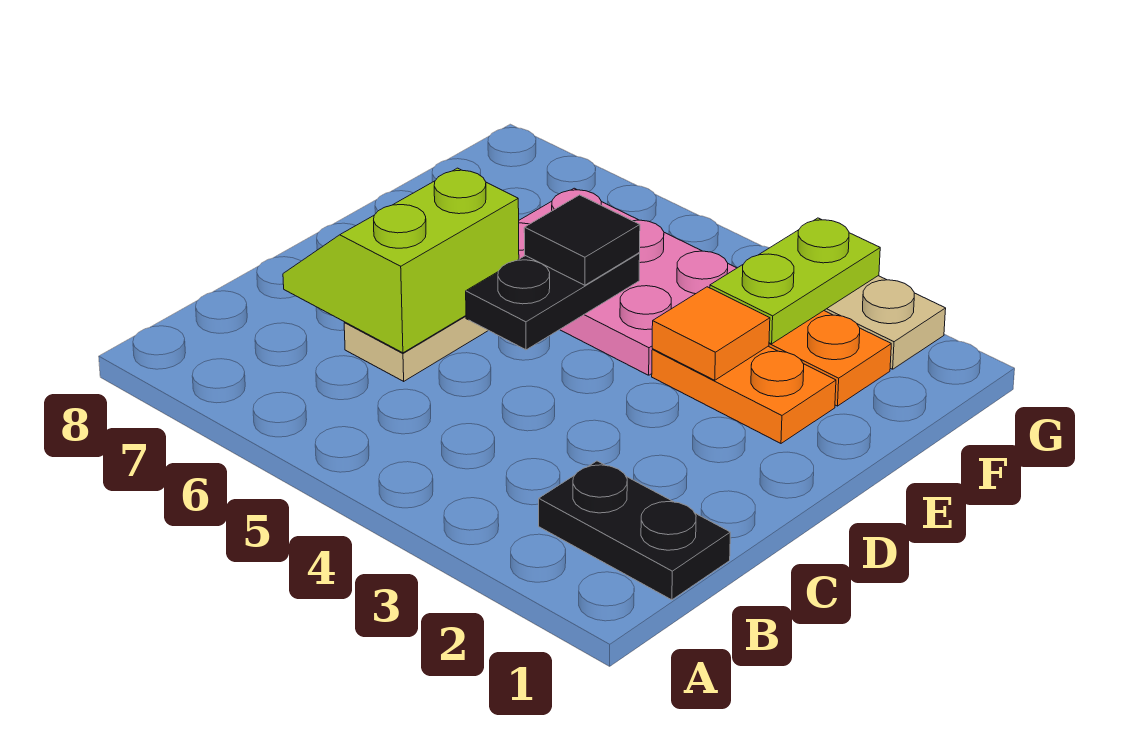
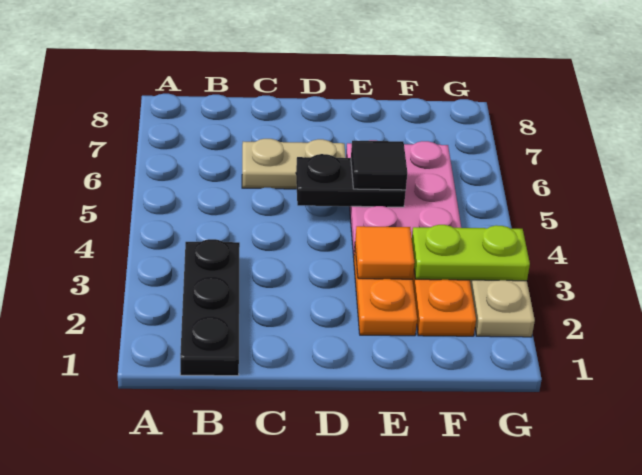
black 1x2 plate [539,461,730,600] -> black 1x3 plate [180,239,240,376]
lime 2x2 slope [283,168,519,353] -> none

